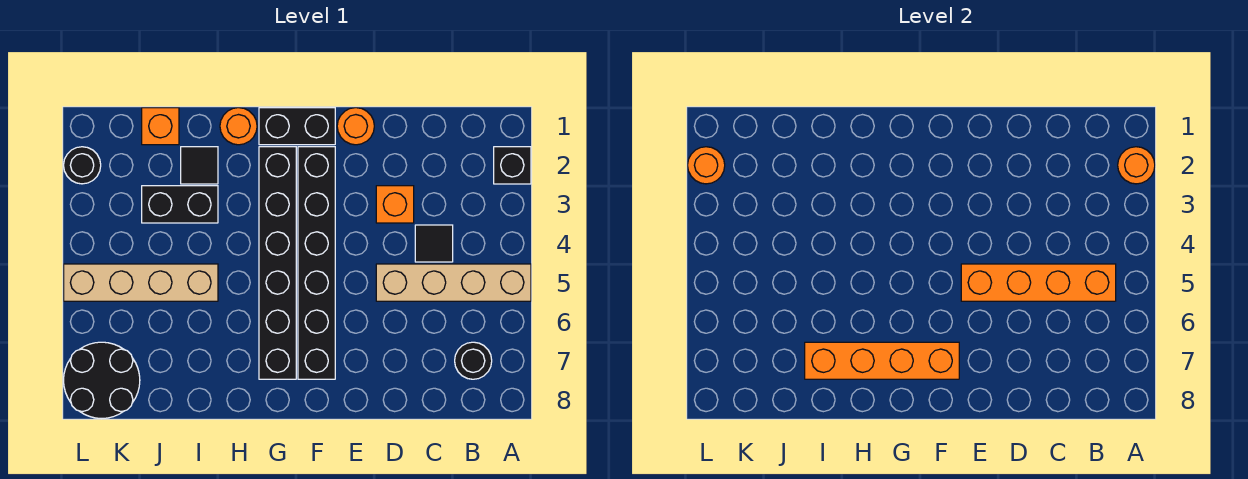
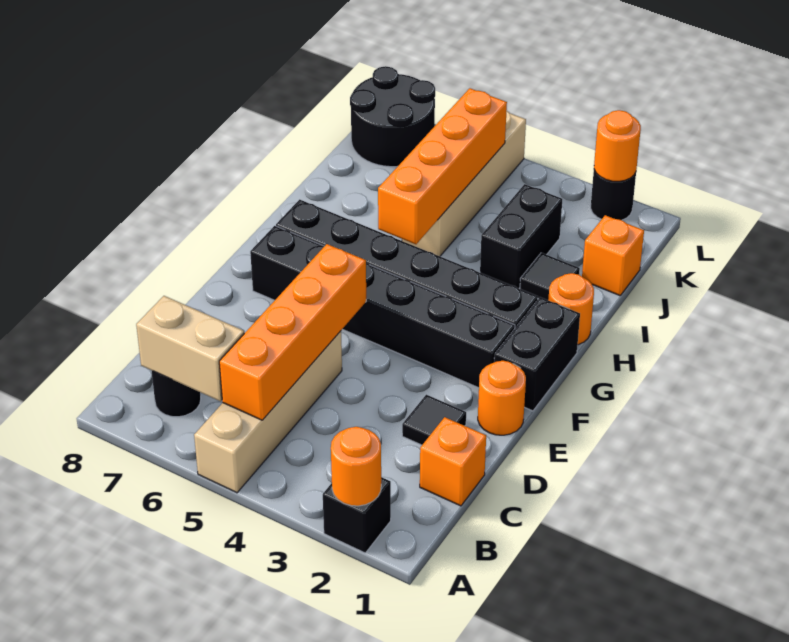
none -> tan 1x2 brick [136,296,244,401]
black 1x1 tile [415,225,453,262] -> black 1x1 tile moved to [402,395,466,445]
orange 1x1 brick [376,186,414,223] -> orange 1x1 brick moved to [420,417,486,506]
orange 1x4 brick [805,342,959,379] -> orange 1x4 brick moved to [378,88,507,244]

